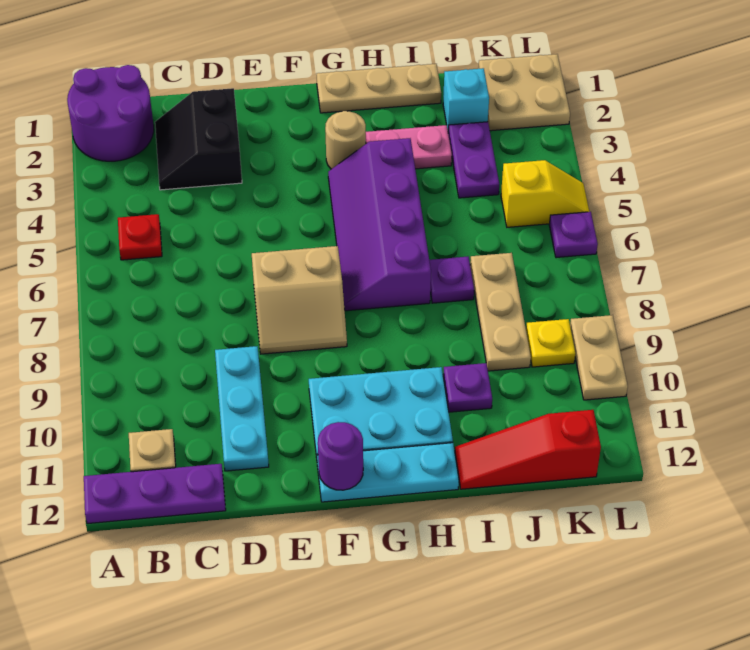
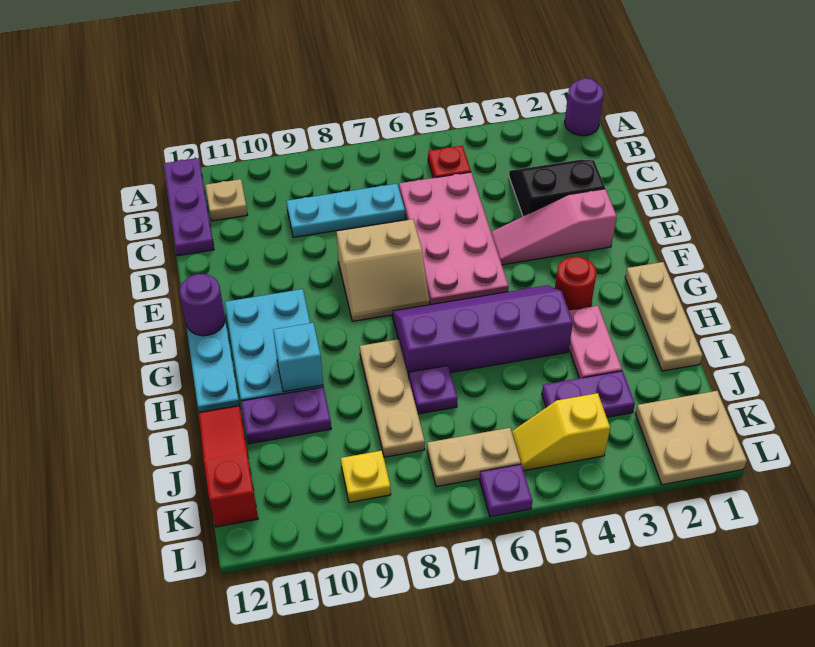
purple 2x2 round brick [67,65,154,161] -> purple 1x1 round brick [565,78,604,136]
none -> pink 2x4 plate [399,172,509,305]
cyan 1x3 plate [215,346,269,471] -> cyan 1x3 plate moved to [287,184,405,237]
none -> pink 1x3 slope [491,189,617,265]
tan 2x2 slope [252,246,347,354] -> tan 2x2 slope turned to [337,219,430,321]
tan 1x1 round brick [325,111,366,169] -> red 1x1 round brick [555,257,597,310]
purple 1x1 plate [443,363,492,412] -> purple 1x2 plate [241,387,331,444]
cyan 1x1 brick [443,68,489,131] -> cyan 1x1 brick moved to [273,323,323,392]
tan 1x3 plate [470,253,531,371] -> tan 1x3 plate turned to [360,339,425,457]
yellow 1x2 slope [501,160,589,227] -> yellow 1x2 slope turned to [512,393,610,471]
tan 1x2 plate [570,315,628,400] -> tan 1x2 plate moved to [427,428,521,487]

